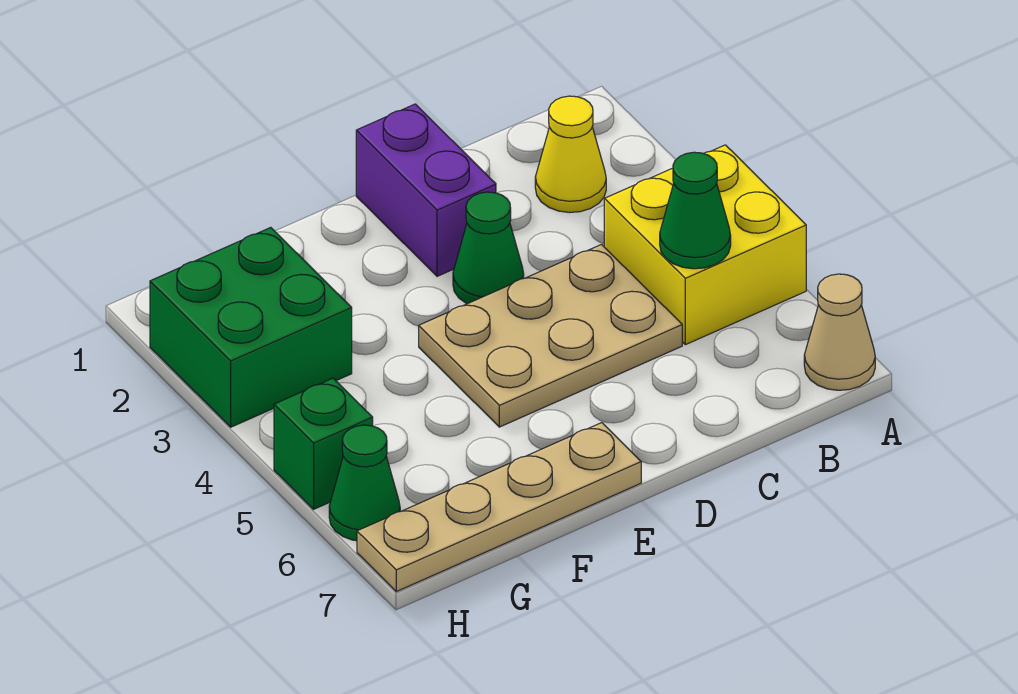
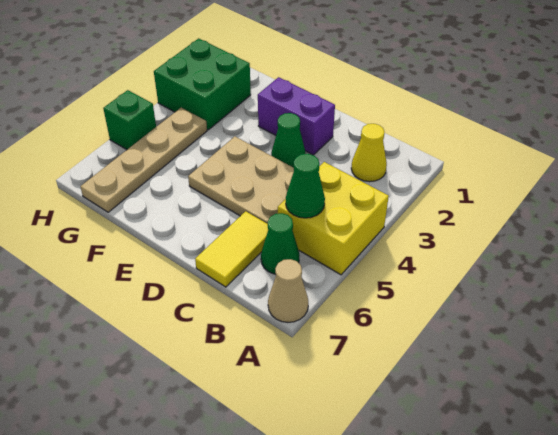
none -> yellow 1x2 tile [195,211,268,287]
purple 1x2 brick [356,104,496,276] -> purple 1x2 brick turned to [258,77,335,155]
tan 1x4 plate [357,423,641,592] -> tan 1x4 plate turned to [80,108,207,212]
green 1x1 cone [329,425,400,541] -> green 1x1 cone moved to [261,213,299,274]

